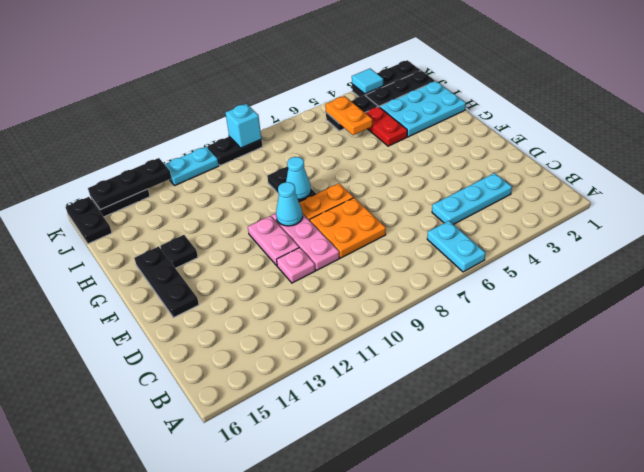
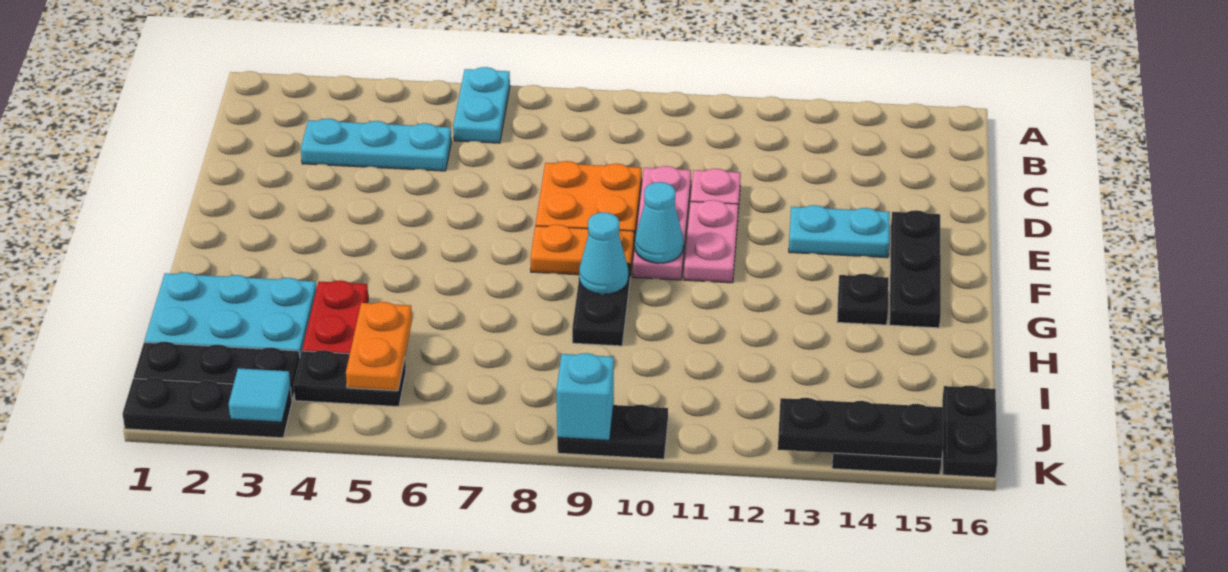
cyan 1x2 plate [165,147,219,186] -> cyan 1x2 plate moved to [789,205,890,258]

